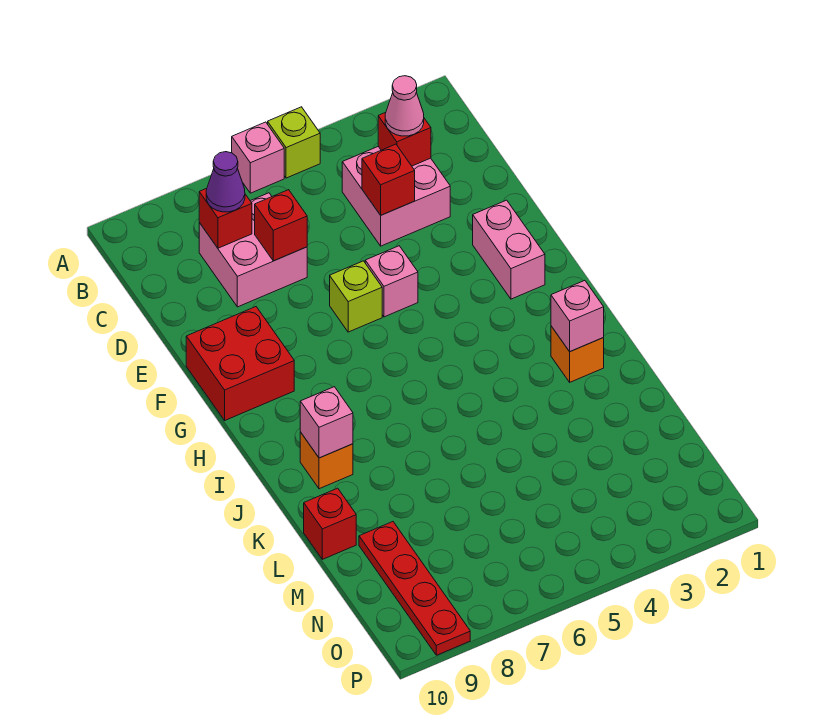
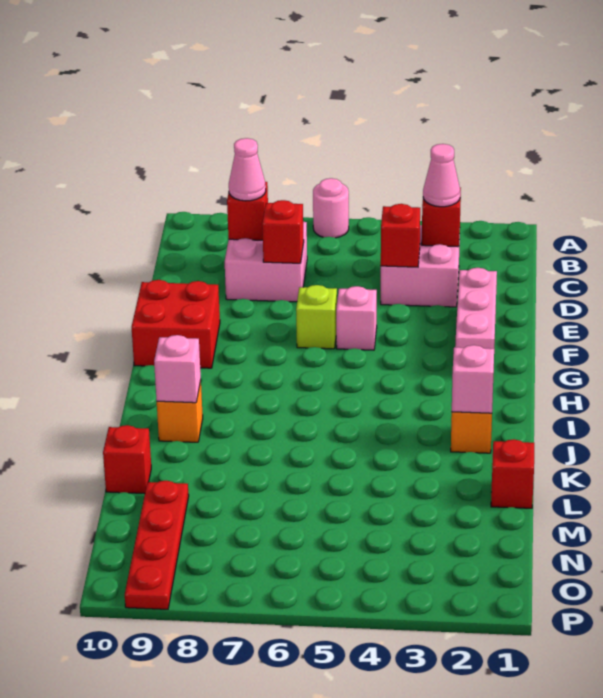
lime 1x1 brick [268,107,320,178] -> none
pink 1x1 brick [232,122,284,193] -> pink 1x1 round brick [313,178,349,238]
purple 1x1 cone [206,152,245,212] -> pink 1x1 cone [229,138,266,201]
pink 1x2 brick [473,200,545,299] -> pink 1x3 brick [455,268,497,349]
none -> red 1x1 brick [491,439,534,508]

